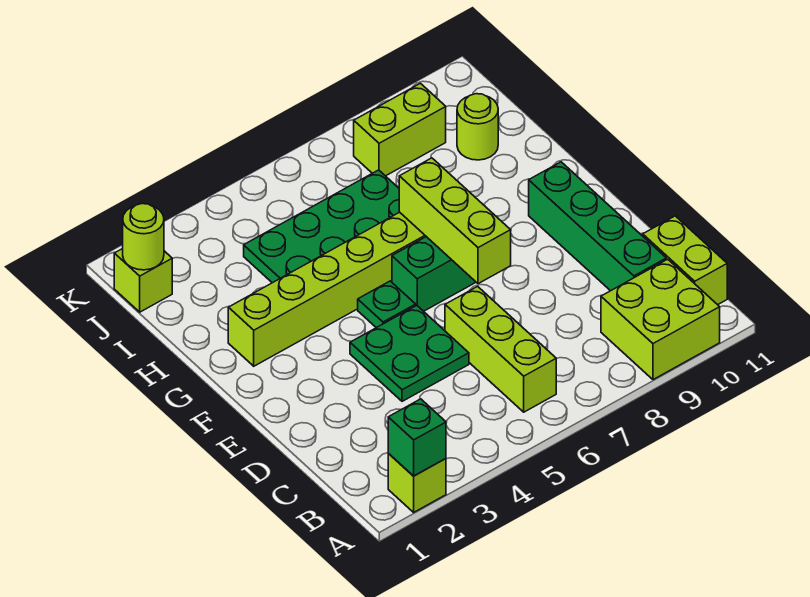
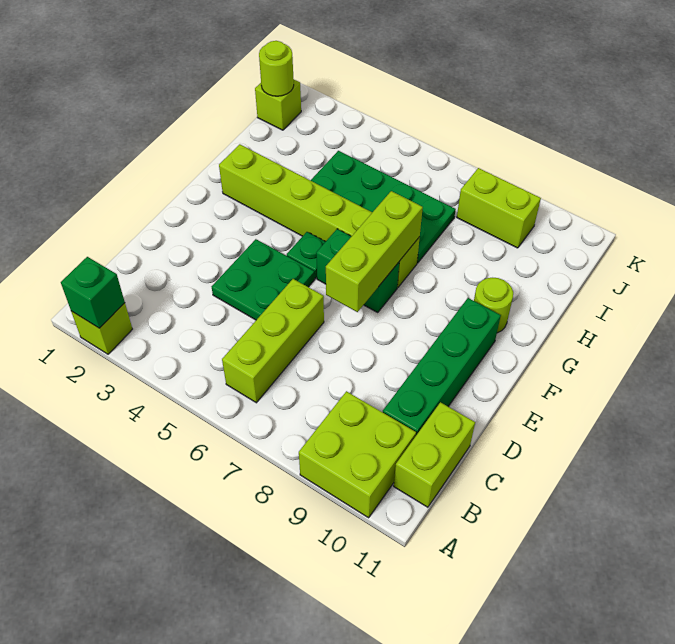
lime 1x1 round brick [457,94,498,160] -> lime 1x1 round brick moved to [474,278,513,333]

